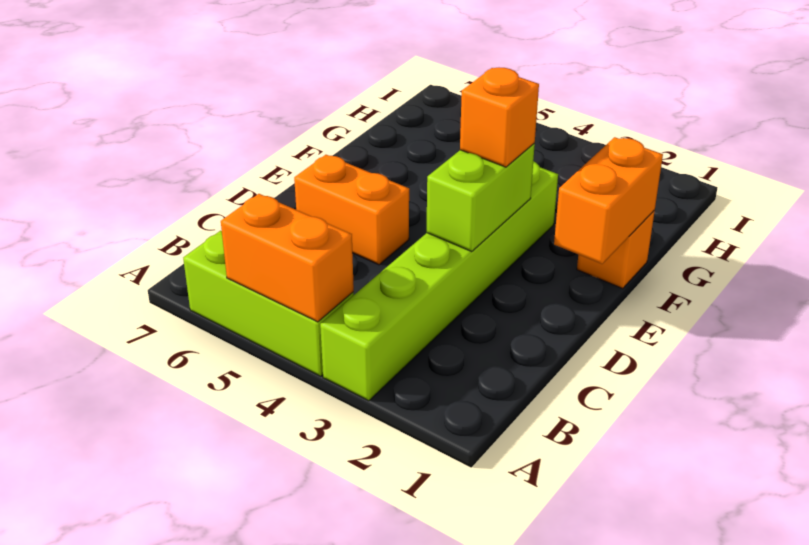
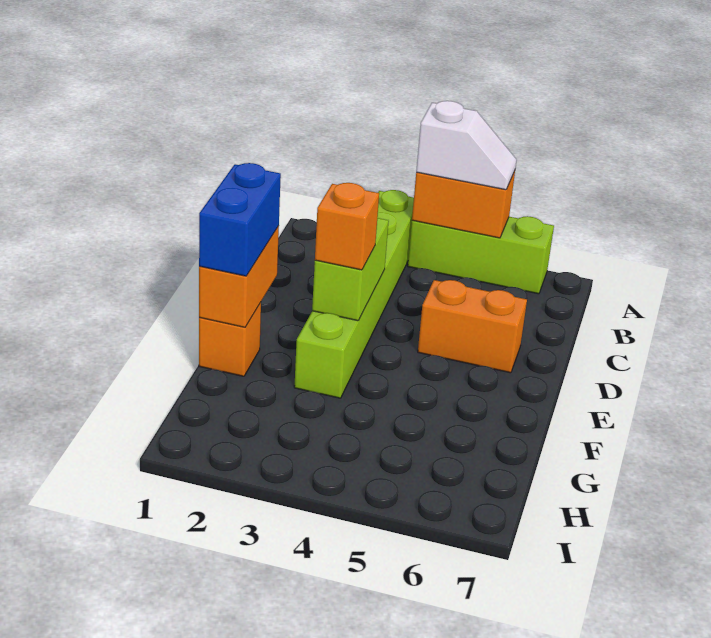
none -> white 1x2 slope [416,101,517,190]
none -> blue 1x2 brick [199,163,281,276]

